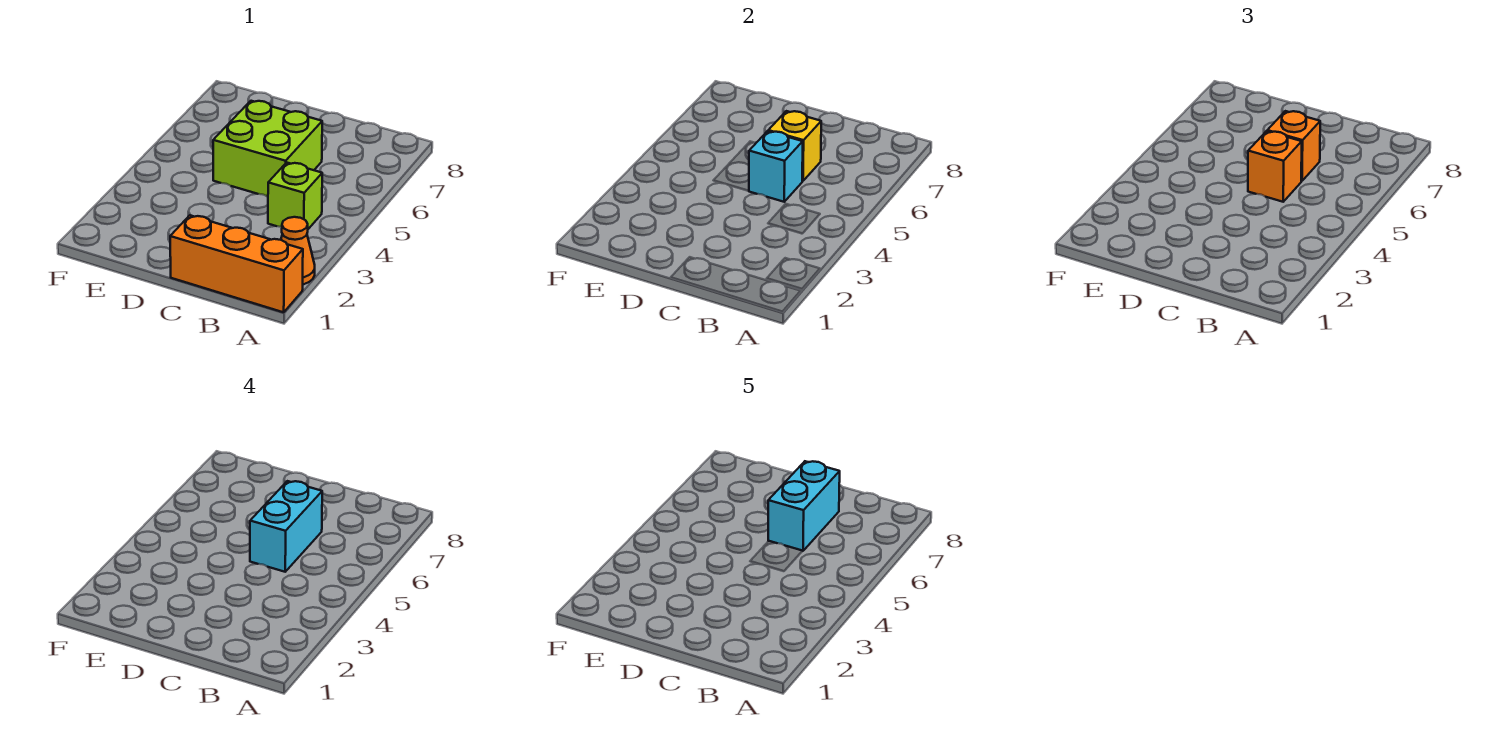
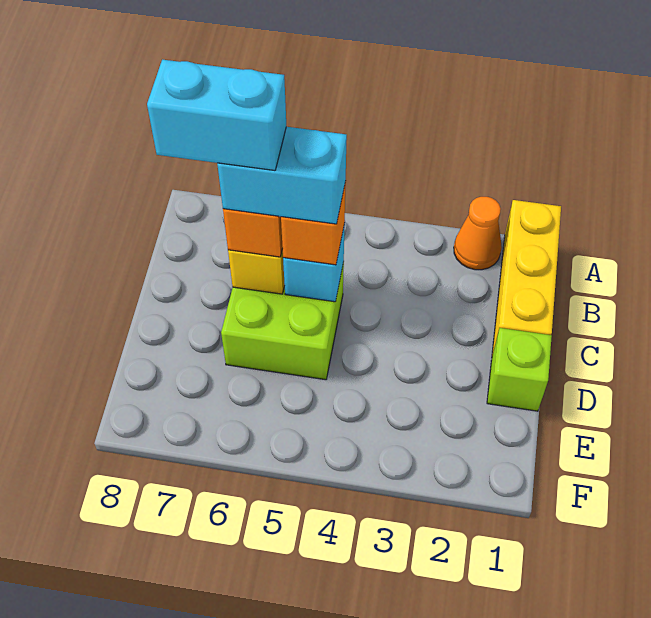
orange 1x3 brick [170,215,303,312] -> yellow 1x3 brick [492,200,561,356]
lime 1x1 brick [268,162,322,229] -> lime 1x1 brick moved to [487,328,552,411]

